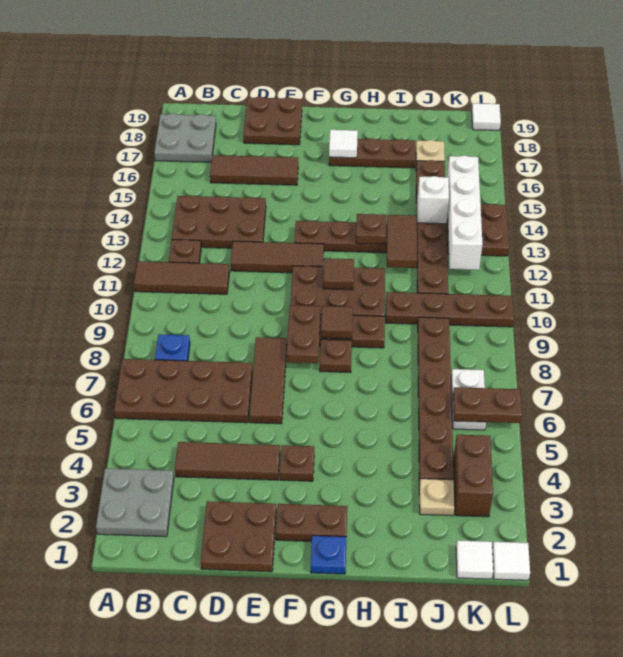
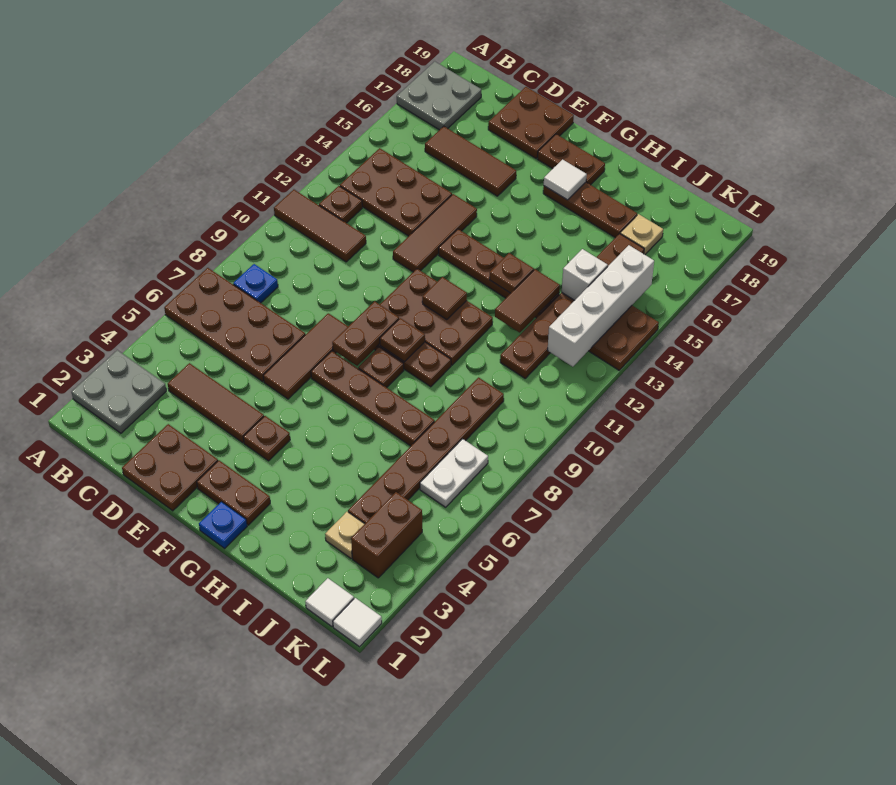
brown 1x3 tile [231,241,324,273] -> brown 1x3 tile turned to [393,194,477,272]
brown 1x1 tile [321,306,353,339] -> brown 1x1 plate [380,318,425,362]
brown 1x4 plate [386,292,514,327] -> brown 1x4 plate moved to [311,351,435,446]
brown 1x2 plate [453,387,522,423] -> brown 1x2 plate moved to [538,134,605,185]
white 1x1 tile [472,103,501,130] -> none

